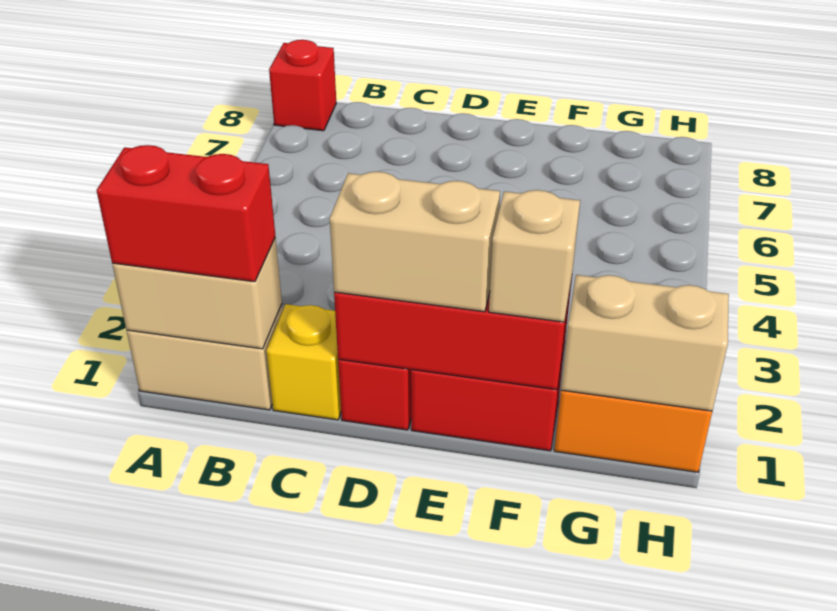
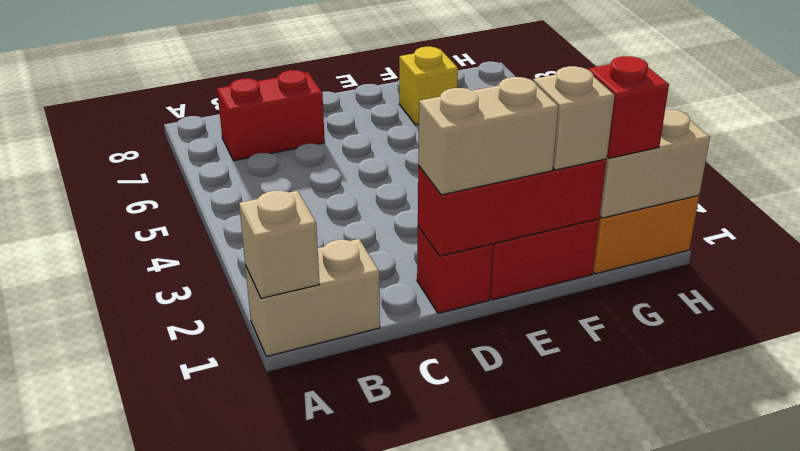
tan 1x2 brick [112,238,282,349] -> tan 1x1 brick [239,191,320,298]
red 1x2 brick [96,145,275,282] -> red 1x2 brick moved to [217,70,325,161]
red 1x1 brick [269,40,336,131] -> red 1x1 brick moved to [588,56,669,158]
yellow 1x1 brick [266,304,341,420] -> yellow 1x1 brick moved to [399,47,458,125]

